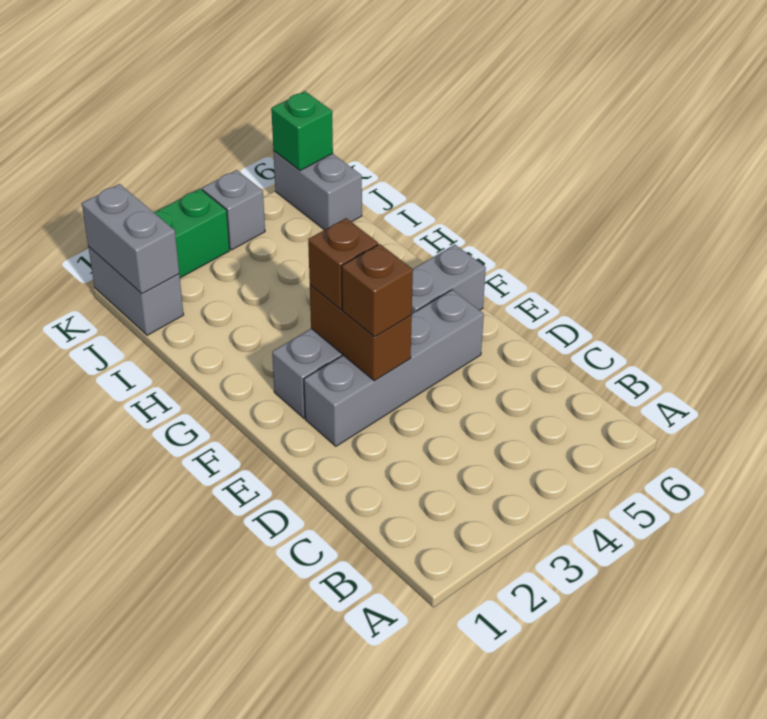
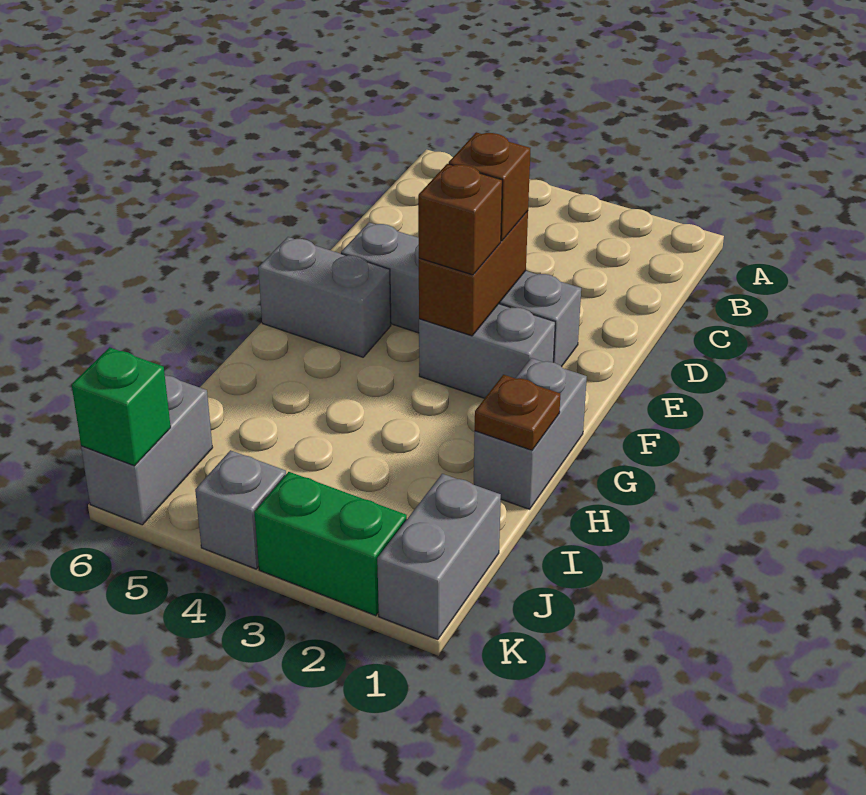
none -> brown 1x1 plate [475,375,560,450]
grey 1x2 brick [82,184,179,294] -> grey 1x2 brick moved to [474,358,587,509]

